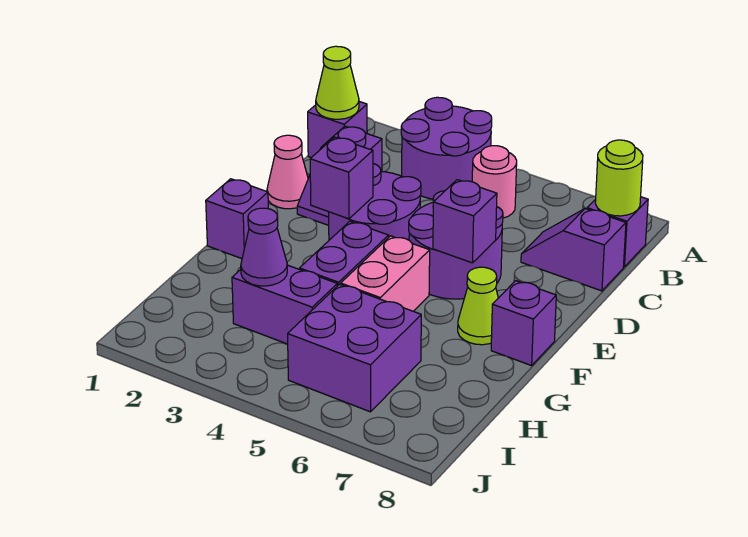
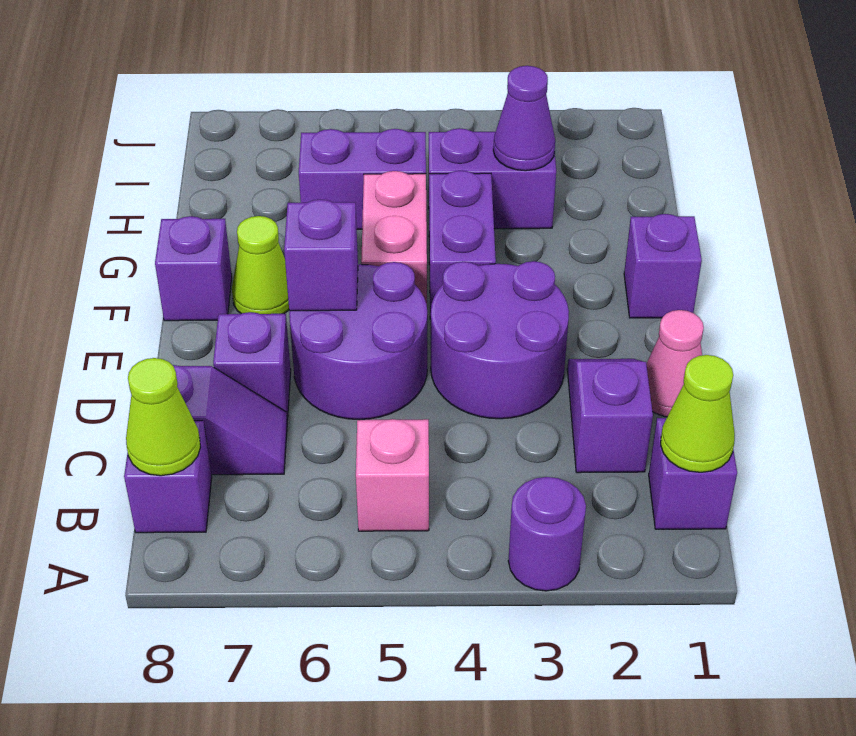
purple 2x2 round brick [401,97,492,199] -> purple 1x1 round brick [508,477,586,591]
pink 1x1 round brick [472,146,517,218] -> pink 1x1 brick [356,419,429,531]
lime 1x1 round brick [595,140,643,216] -> lime 1x1 cone [126,358,201,476]
purple 1x1 brick [310,137,373,219] -> purple 1x1 brick moved to [213,312,291,420]
purple 2x2 brick [288,284,421,412] -> purple 1x2 brick [299,129,426,229]

